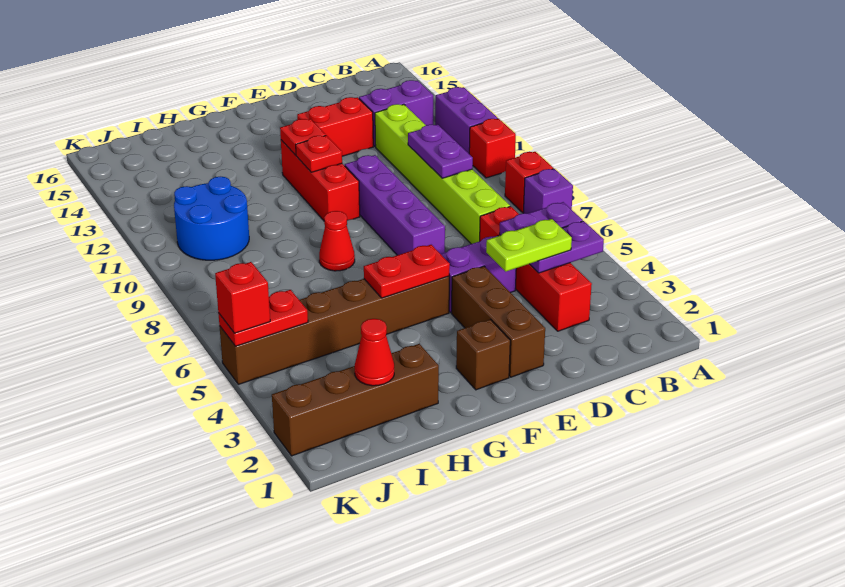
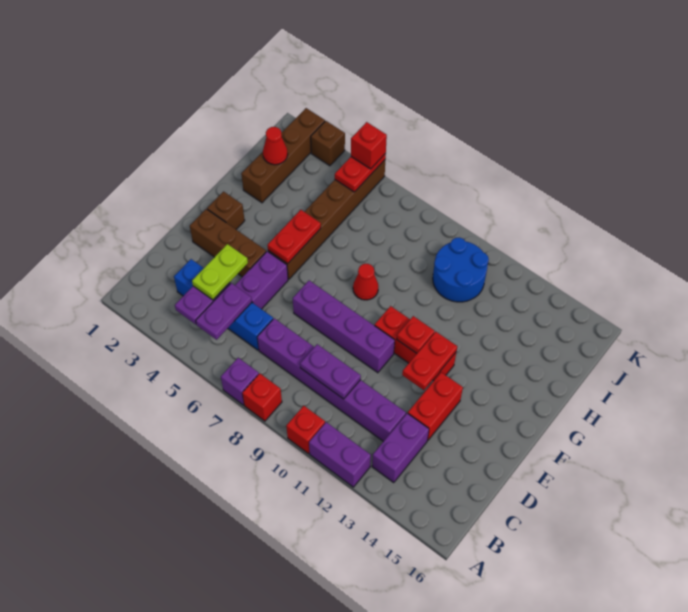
red 1x4 brick [480,206,592,331] -> blue 1x4 brick [174,259,273,350]
lime 1x6 brick [375,104,510,244] -> purple 1x6 brick [257,318,406,441]
red 1x1 plate [280,119,326,155] -> red 1x2 plate [402,332,457,390]
none -> brown 1x1 brick [311,121,345,166]

